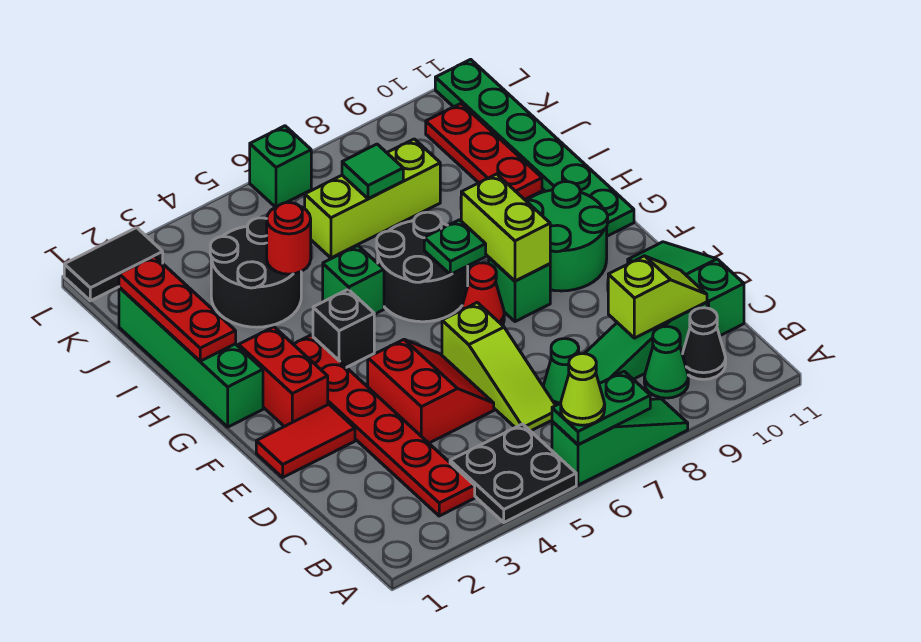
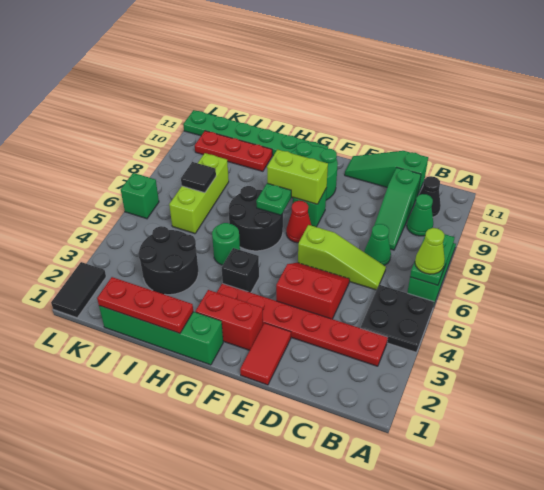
lime 1x2 slope [608,256,707,338] -> none
green 1x1 brick [323,246,384,314] -> green 1x1 round brick [212,223,240,265]
red 1x1 round brick [267,203,311,274] -> none
green 1x1 tile [342,144,403,199] -> black 1x1 tile [181,162,216,193]

